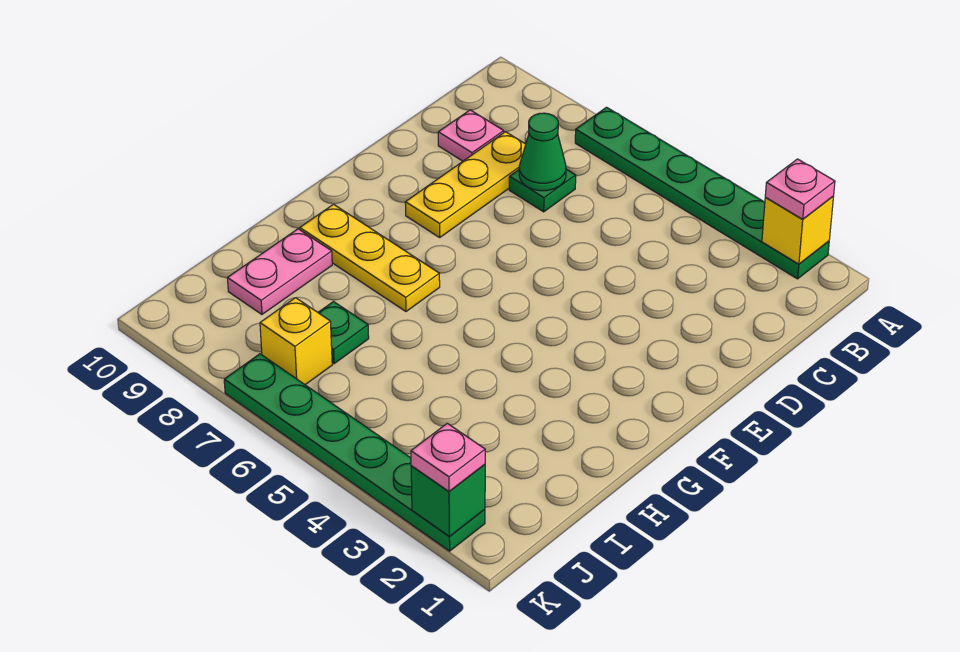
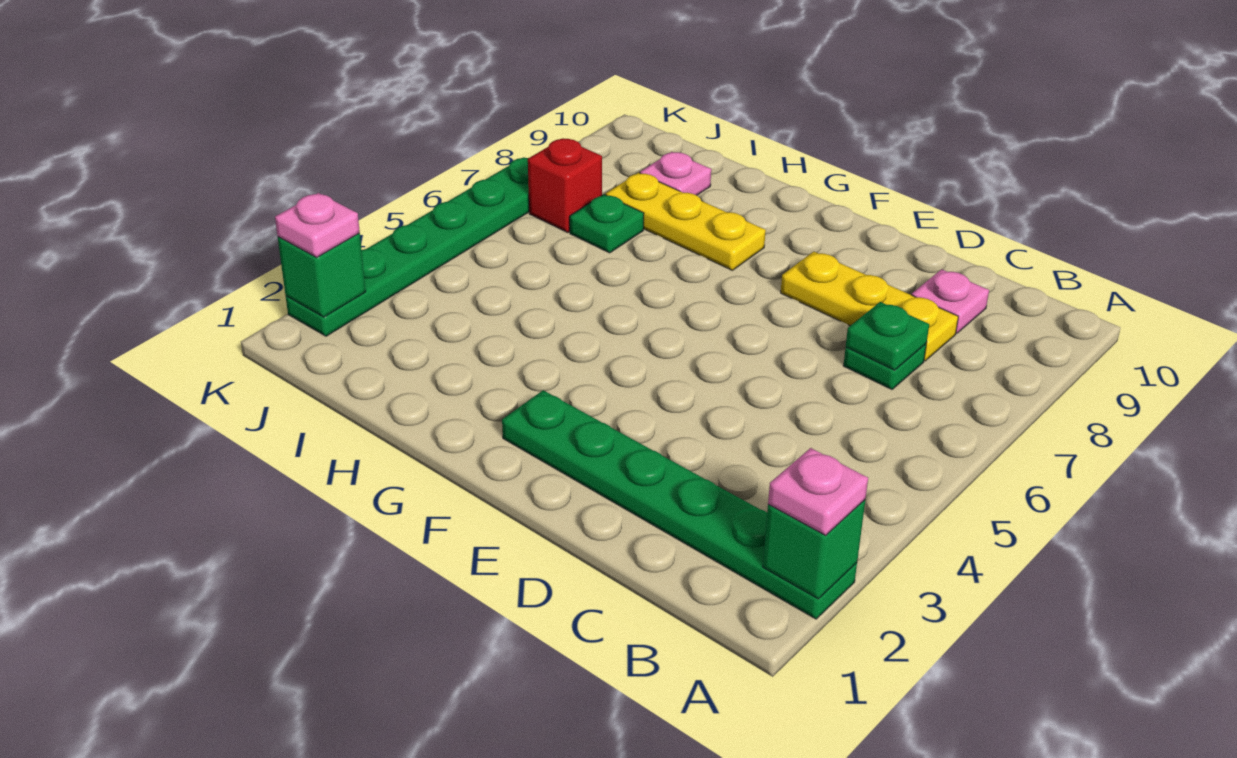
green 1x6 plate [575,107,829,279] -> green 1x6 plate turned to [502,390,857,619]
yellow 1x1 brick [762,196,834,264] -> green 1x1 brick [763,500,865,599]
green 1x1 cone [519,113,566,191] -> green 1x1 plate [846,302,929,370]
yellow 1x3 plate [300,204,440,311] -> yellow 1x3 plate turned to [606,173,766,270]
pink 1x2 plate [227,229,332,314] -> pink 1x1 plate [640,152,711,195]
yellow 1x1 brick [260,298,332,385] -> red 1x1 brick [528,139,602,233]

